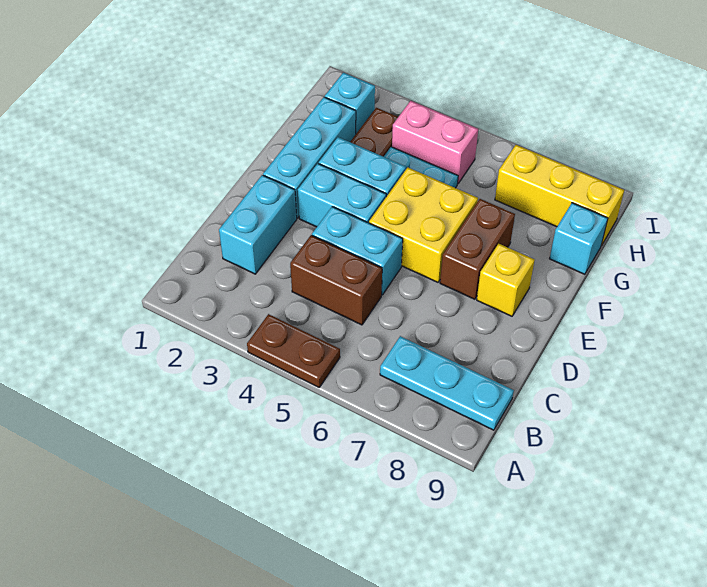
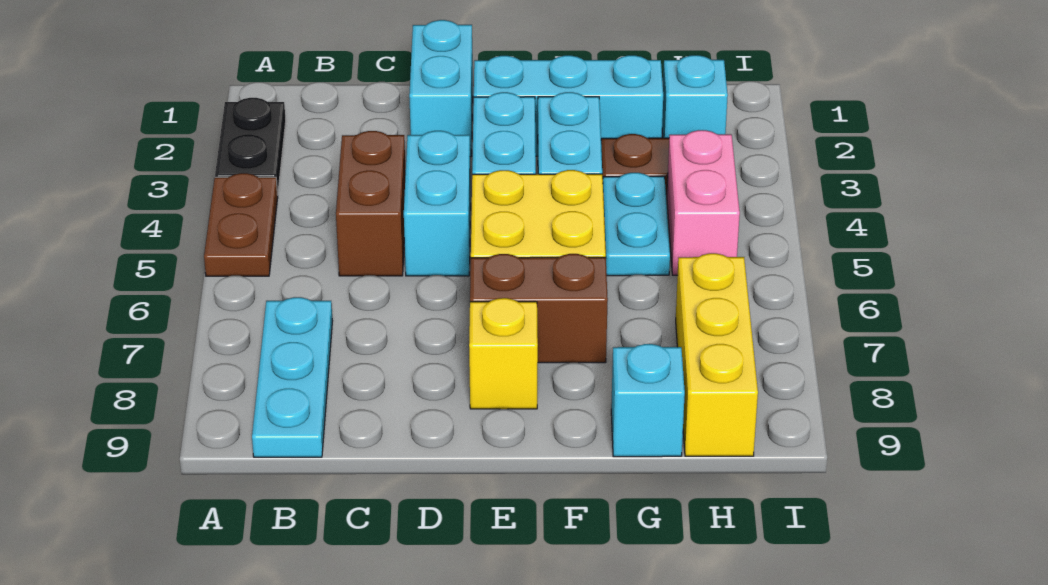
none -> black 1x2 plate [215,98,286,195]
cyan 1x2 brick [219,175,297,274] -> cyan 1x2 brick turned to [409,20,473,157]

